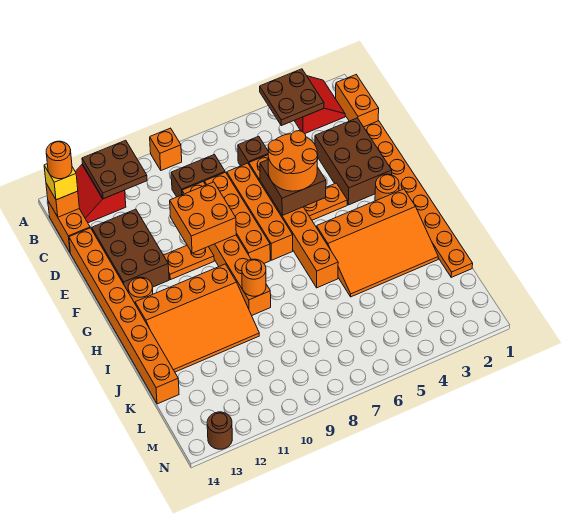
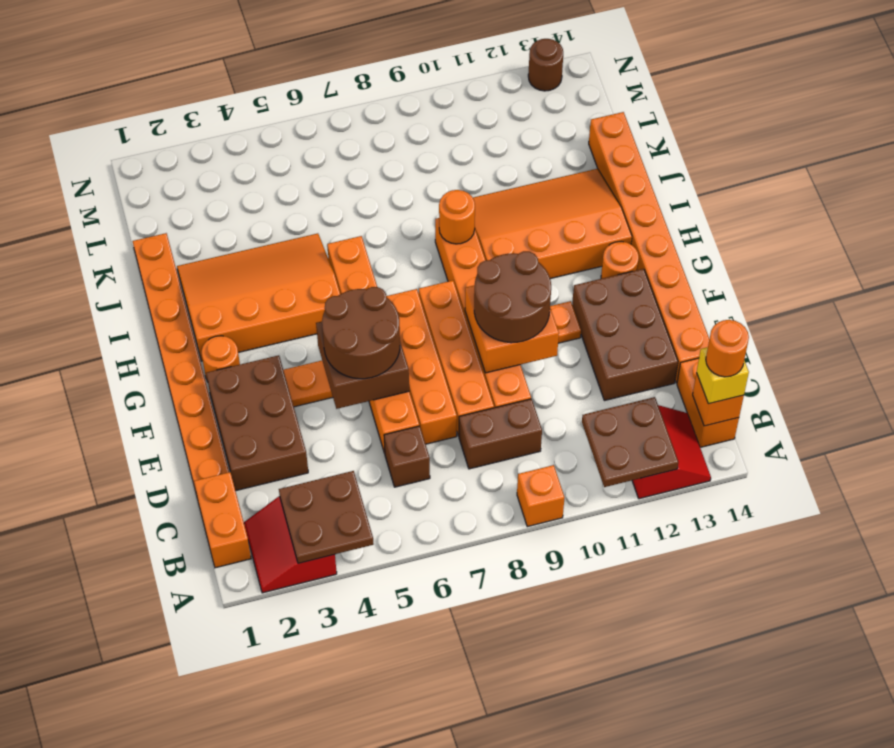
orange 2x2 round brick [268,131,318,191] -> brown 2x2 round brick [322,287,400,379]
none -> brown 2x2 round brick [474,251,551,343]

